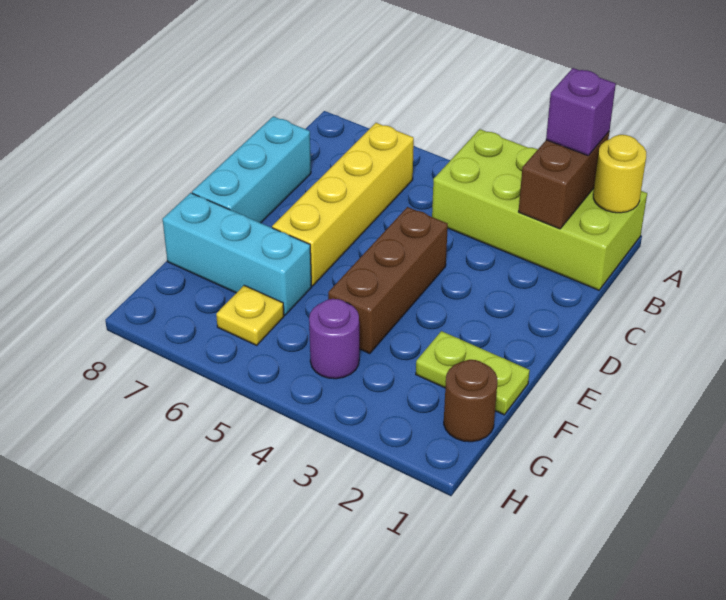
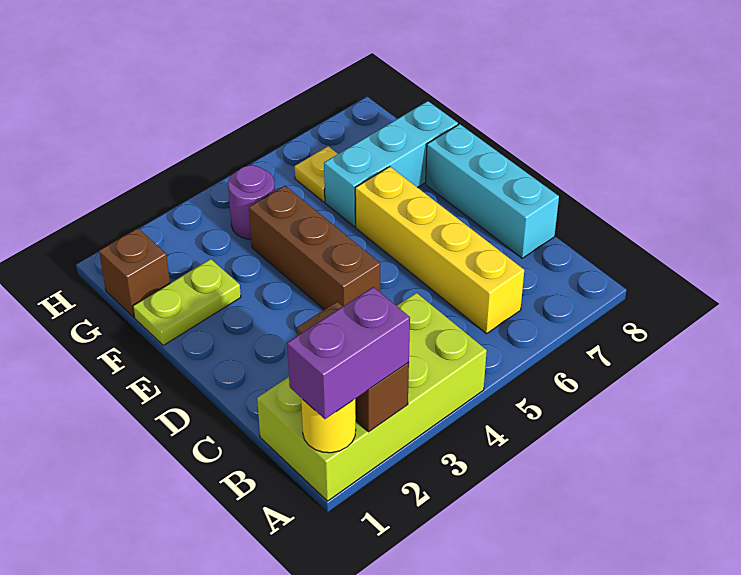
purple 1x1 brick [546,68,616,156] -> purple 1x2 brick [287,287,410,419]
brown 1x1 round brick [444,360,497,442] -> brown 1x1 brick [99,228,170,317]

